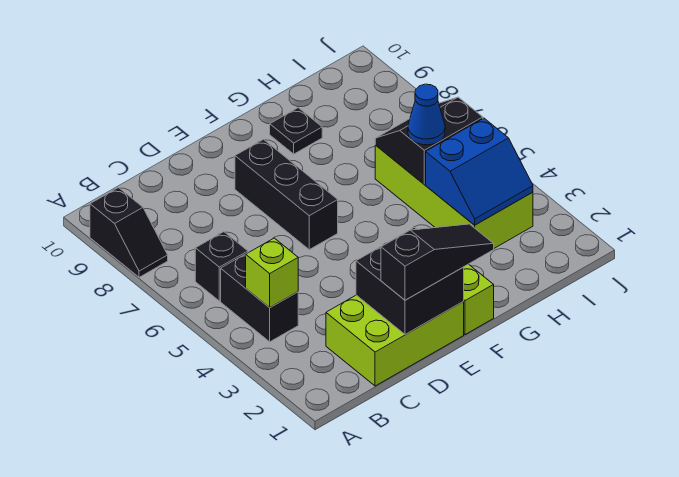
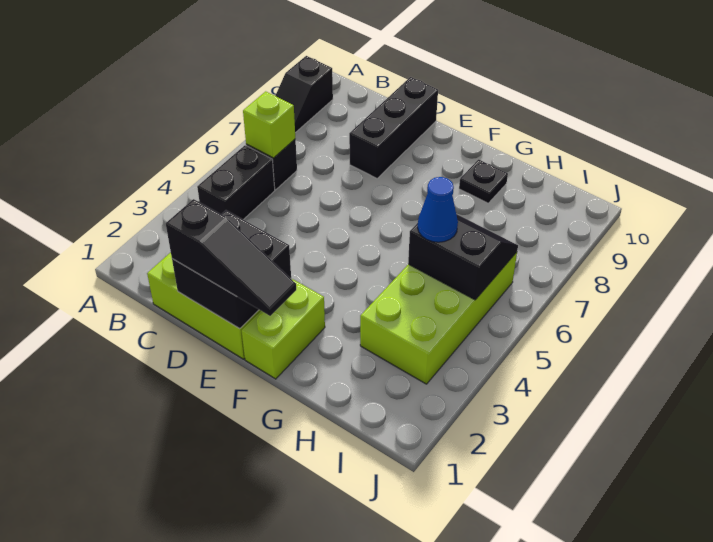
lime 1x1 brick [246,238,298,308] -> lime 1x1 brick moved to [243,91,295,158]
black 1x3 brick [235,139,338,250] -> black 1x3 brick moved to [349,77,438,178]
blue 2x2 slope [426,118,533,225] -> none

